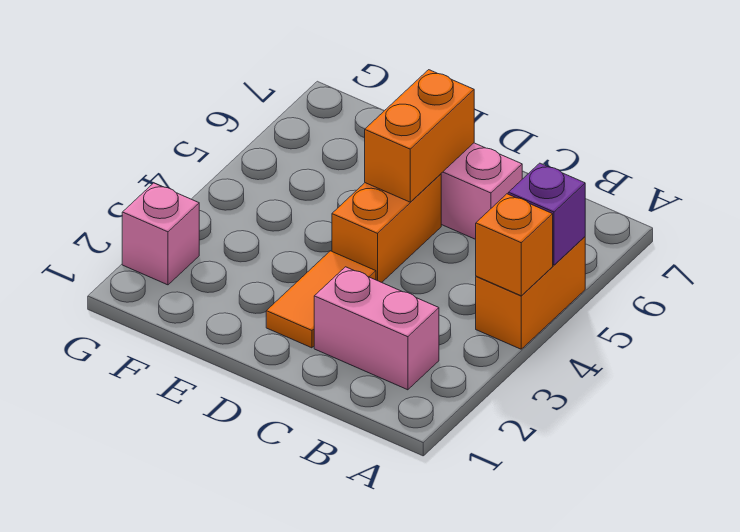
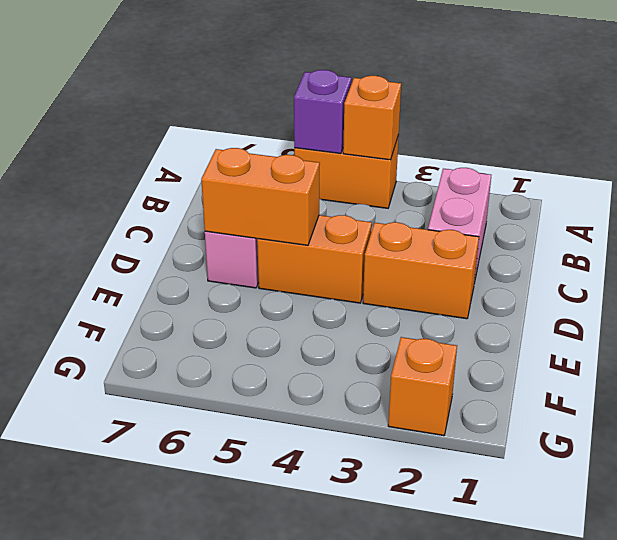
orange 1x2 tile [266,251,376,348] -> orange 1x2 brick [363,222,479,319]
pink 1x1 brick [122,183,199,285] -> orange 1x1 brick [388,337,457,436]

